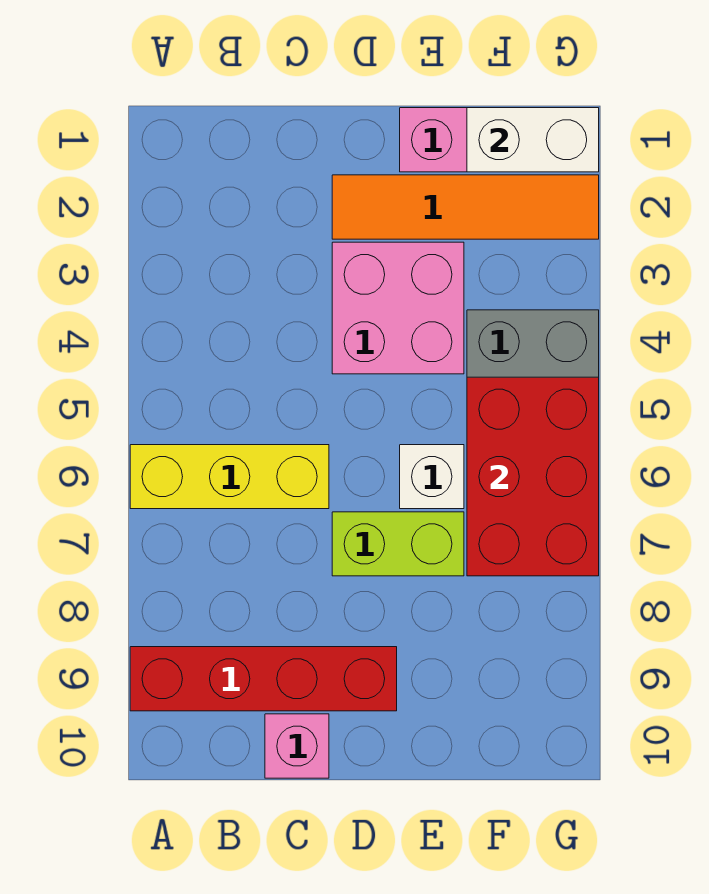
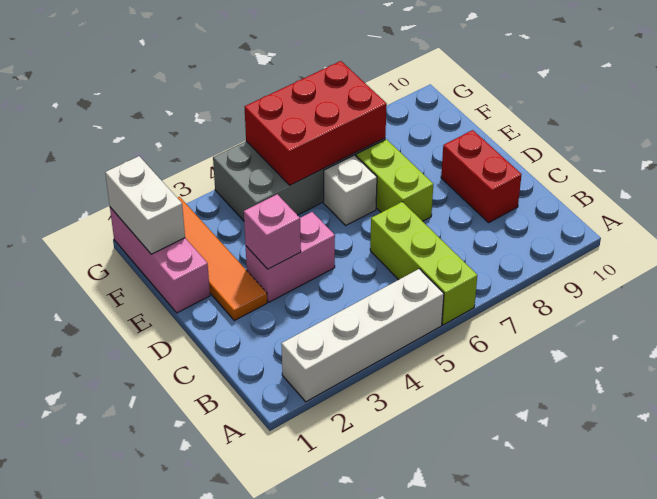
none -> white 1x4 brick [281,269,444,402]
yellow 1x3 brick [130,445,329,509] -> lime 1x3 brick [370,202,477,325]
red 1x4 brick [130,647,397,711] -> red 1x2 brick [441,130,522,223]
pink 1x1 brick [265,714,329,778] -> pink 1x1 brick moved to [244,194,301,269]
pink 2x2 brick [332,242,464,374] -> pink 1x2 brick [246,212,335,302]

